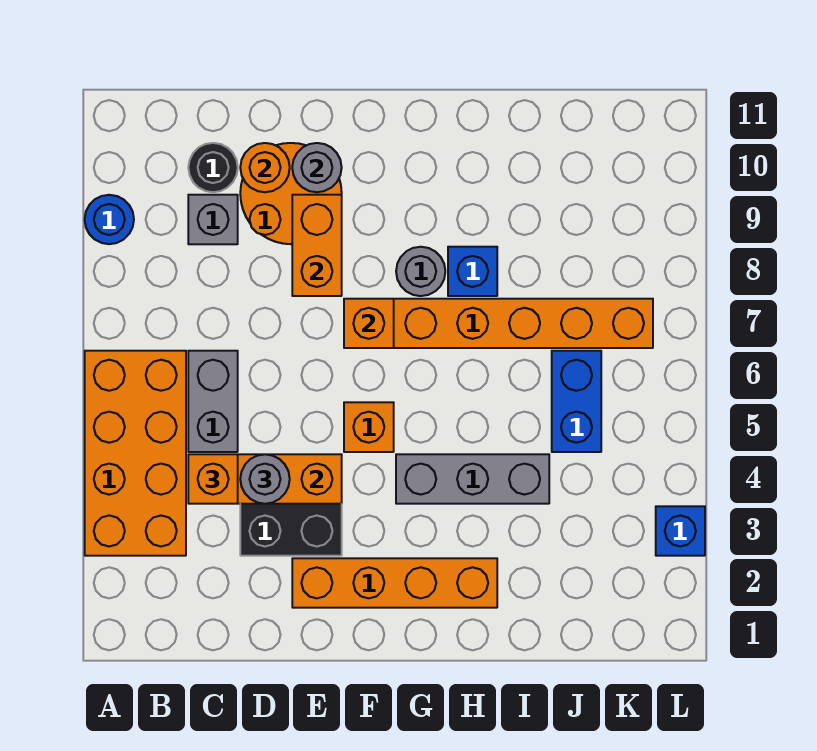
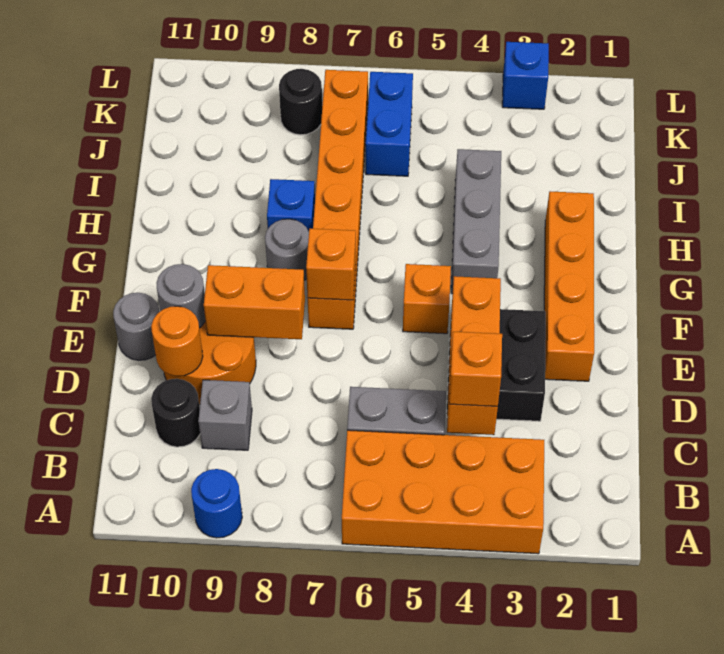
grey 1x1 round brick [240,454,290,504] -> grey 1x1 round brick moved to [113,293,159,360]
blue 1x2 brick [552,351,601,452] -> blue 1x2 brick turned to [366,72,413,176]
none -> black 1x1 round brick [279,69,322,135]

